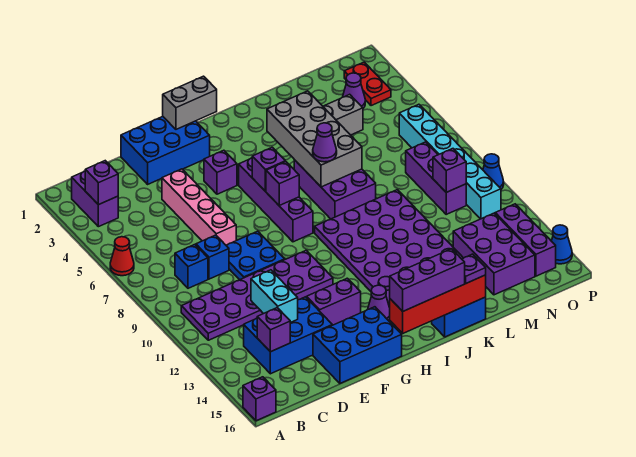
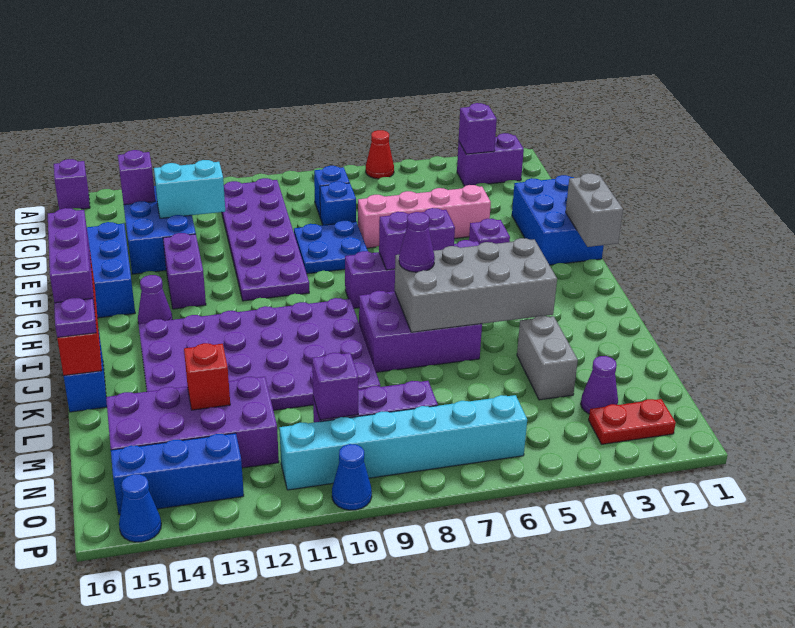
purple 2x3 brick [453,213,535,295] -> purple 2x4 brick [106,377,279,468]
none -> red 1x1 brick [184,343,230,410]
purple 1x3 brick [495,204,556,276] -> blue 1x3 brick [111,433,244,514]

